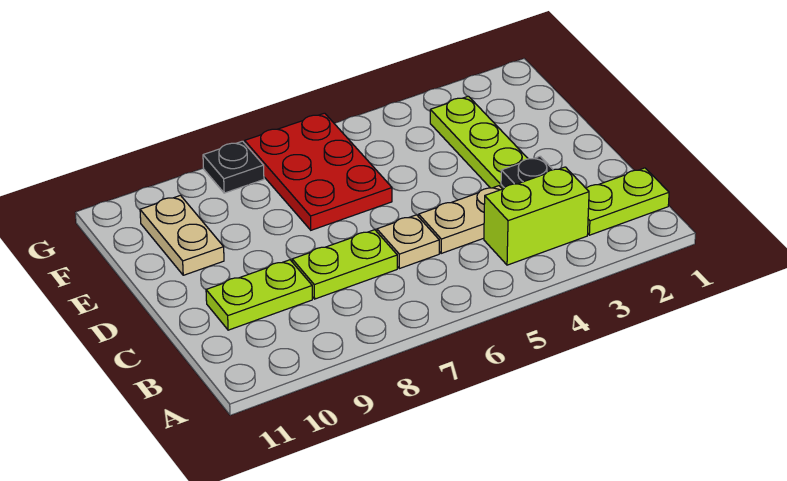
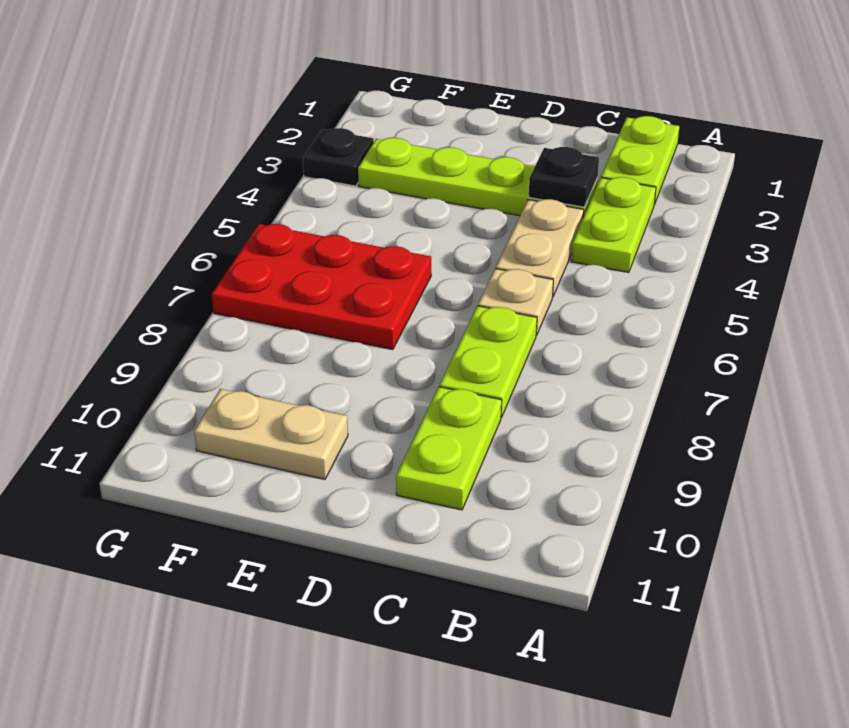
lime 1x2 brick [484,167,589,265] -> lime 1x2 plate [571,177,656,273]
black 1x1 plate [203,141,264,193] -> black 1x1 plate moved to [303,128,374,186]

